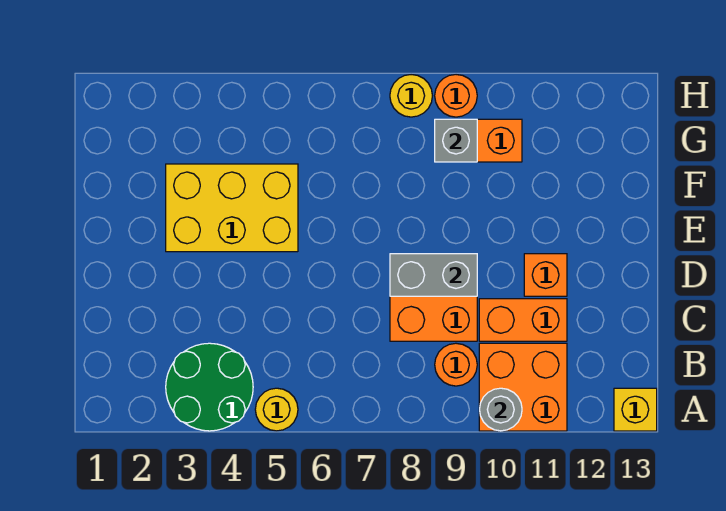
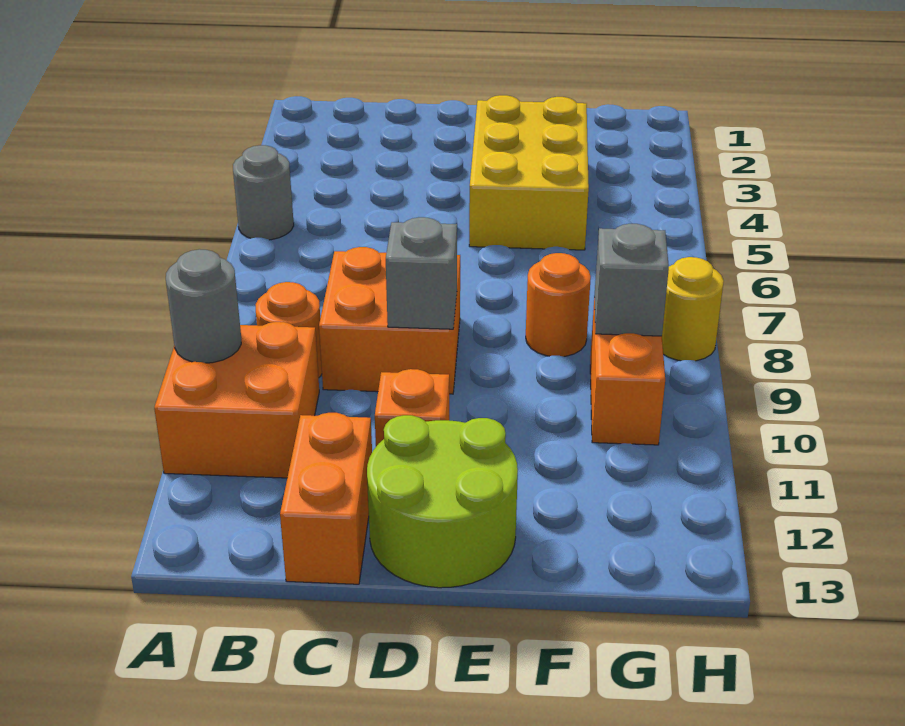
green 2x2 round brick [166,343,253,431] -> none
yellow 1x1 round brick [255,388,298,431] -> grey 1x1 round brick [233,145,294,240]
yellow 1x1 brick [614,388,657,431] -> none
orange 1x2 brick [479,299,567,341] -> orange 1x2 brick moved to [280,413,372,584]
grey 1x2 brick [390,254,477,296] -> grey 1x1 brick [386,217,457,329]
none -> lime 2x2 round brick [367,415,518,588]
orange 1x1 round brick [435,75,477,117] -> orange 1x1 round brick moved to [526,253,591,357]

